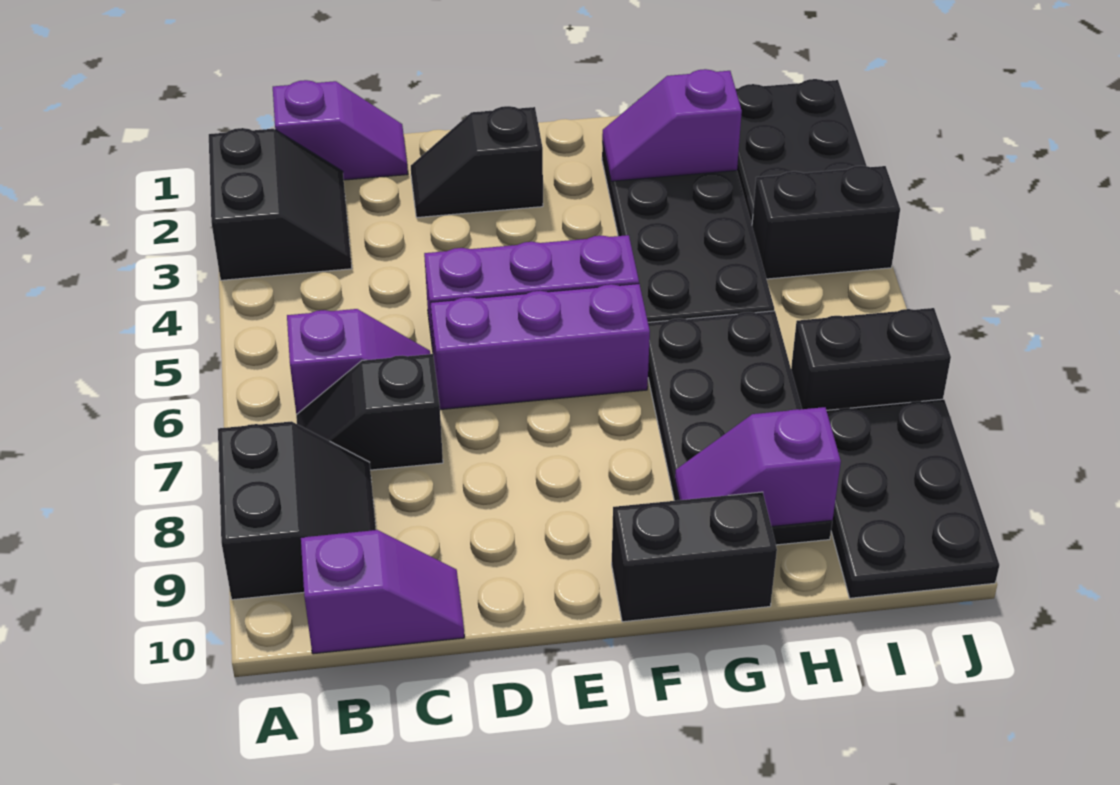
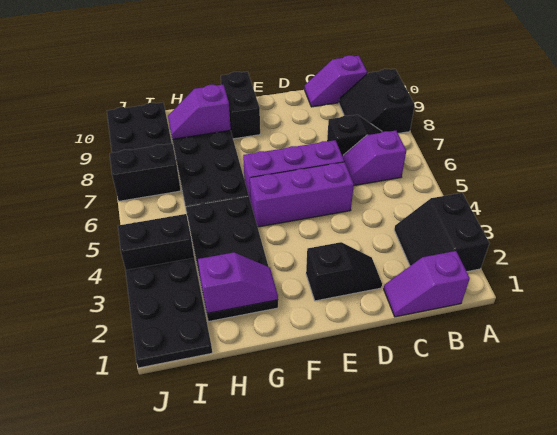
black 1x2 brick [612,492,777,622] -> black 1x2 brick turned to [221,72,260,139]
purple 1x2 slope [675,407,841,527] -> purple 1x2 slope turned to [168,85,231,139]

